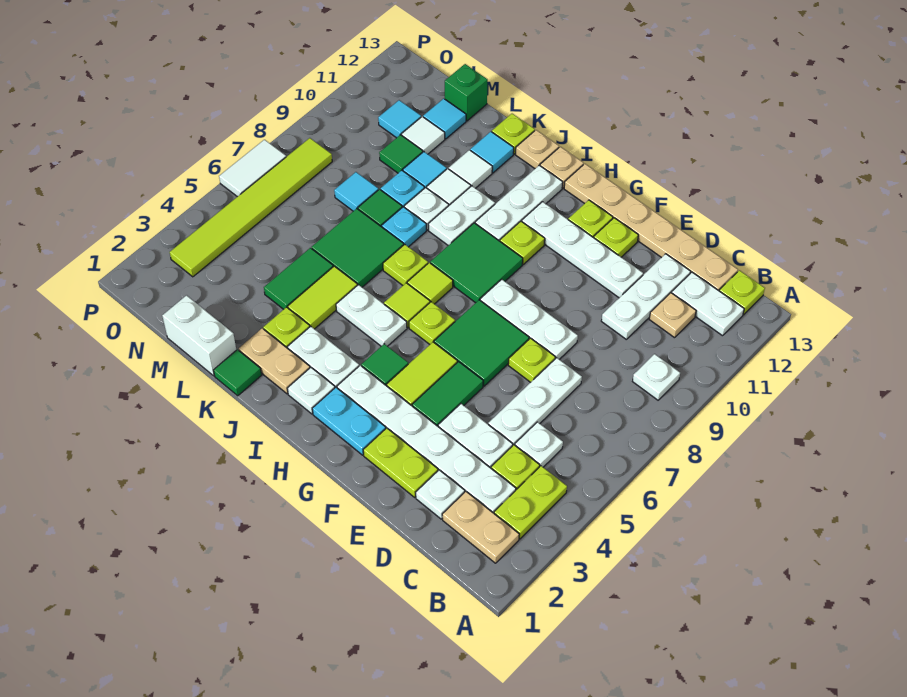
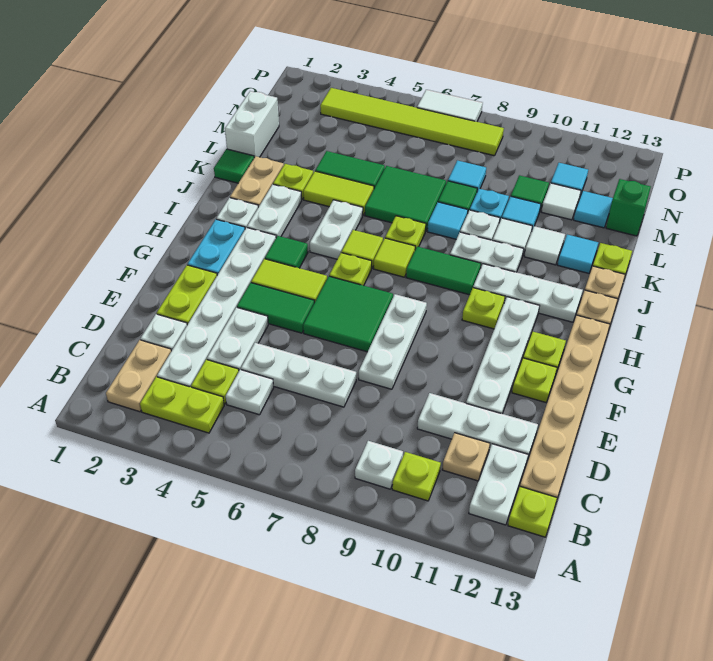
lime 1x1 plate [508,338,555,382] -> lime 1x1 plate moved to [392,452,441,501]
green 2x2 tile [430,223,523,303] -> green 1x2 tile [406,247,481,295]
cyan 1x1 plate [382,207,426,247] -> cyan 1x1 tile [427,202,468,239]

